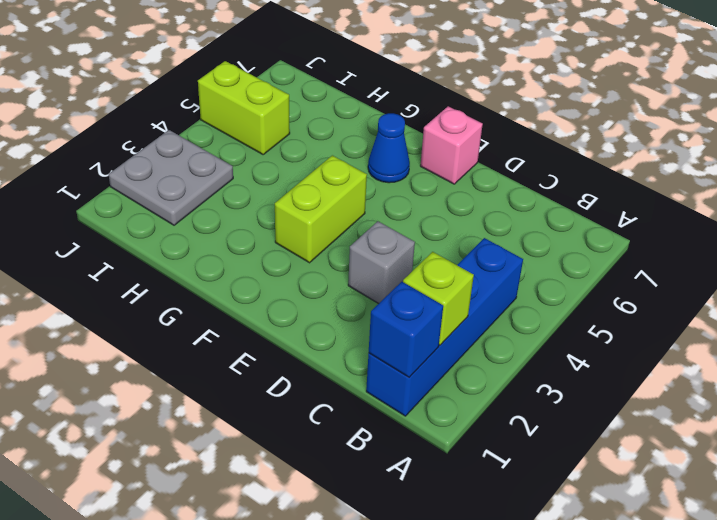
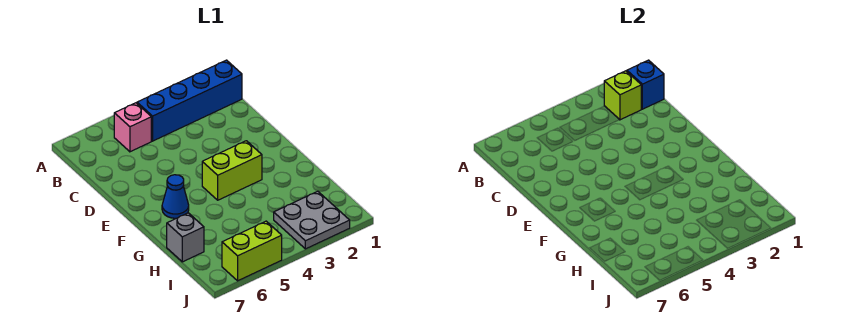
grey 1x1 brick [348,221,415,304] -> grey 1x1 brick moved to [167,213,204,262]
pink 1x1 brick [420,106,483,184] -> pink 1x1 brick moved to [114,103,151,152]
lime 1x2 brick [198,61,290,154] -> lime 1x2 brick turned to [222,221,282,281]

